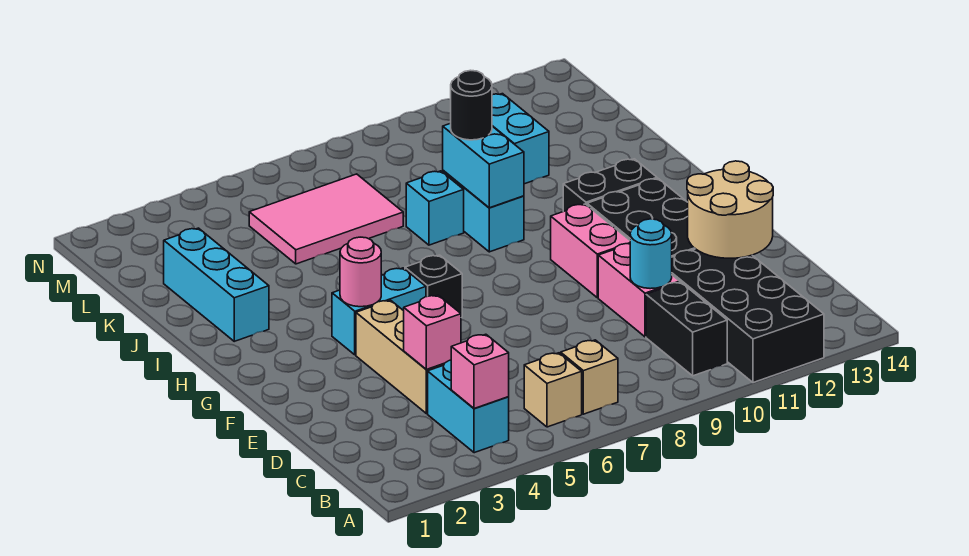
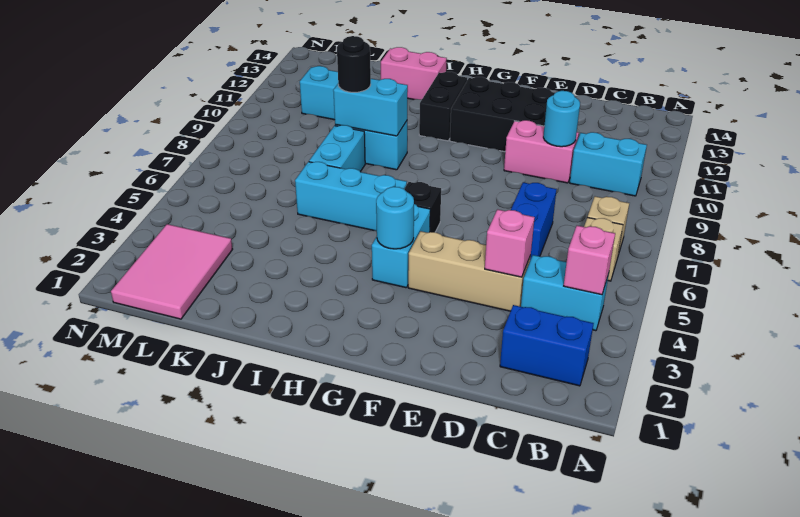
black 2x4 brick [672,249,824,383] -> none
none -> blue 1x2 brick [500,305,594,386]
black 1x2 brick [646,282,727,376] -> cyan 1x2 brick [570,132,647,196]
none -> blue 1x2 brick [511,182,557,260]
tan 2x2 round brick [687,161,773,258] -> none
pink 1x2 brick [551,204,630,298] -> pink 1x2 brick moved to [381,47,447,100]
pink 1x1 round brick [340,237,381,307] -> cyan 1x1 round brick [376,187,414,249]
cyan 1x3 brick [164,228,269,341] -> cyan 1x3 brick moved to [295,162,407,231]
cyan 1x1 brick [406,171,464,245] -> cyan 1x2 brick [309,125,365,172]
pink 2x3 tile [249,174,403,264] -> pink 2x3 tile moved to [111,224,233,319]

